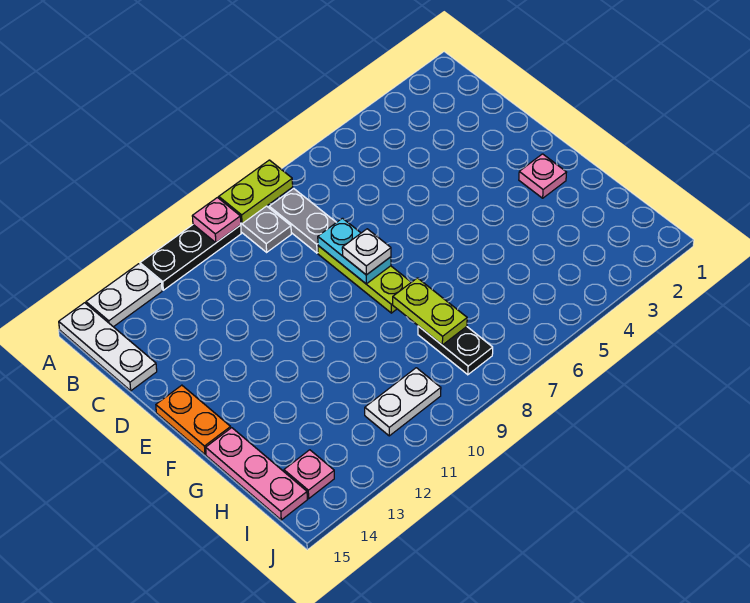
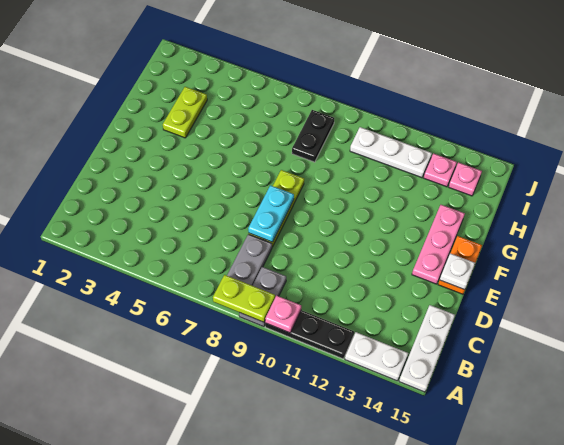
white 1x1 plate [342,229,391,275] -> white 1x1 plate moved to [440,253,475,290]
pink 1x1 plate [519,154,567,198] -> pink 1x1 plate moved to [424,153,457,187]
lime 1x2 plate [393,278,467,345] -> lime 1x2 plate moved to [163,87,207,138]
pink 1x3 plate [206,428,307,520] -> pink 1x3 plate moved to [412,205,465,284]
white 1x2 plate [365,368,441,436] -> white 1x3 plate [350,127,432,178]

